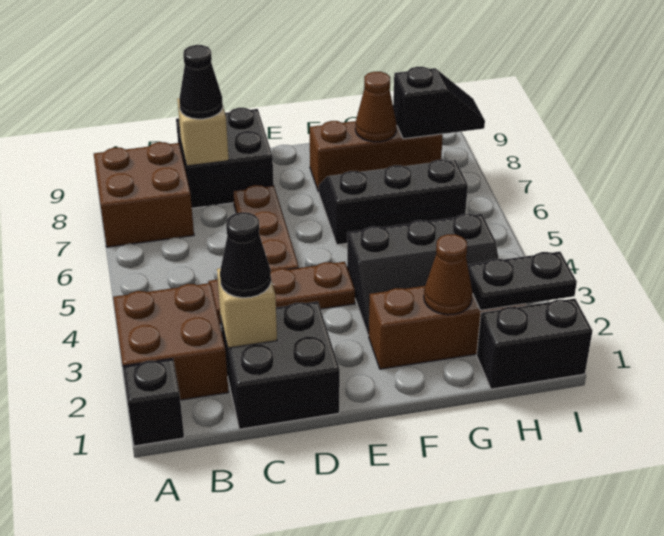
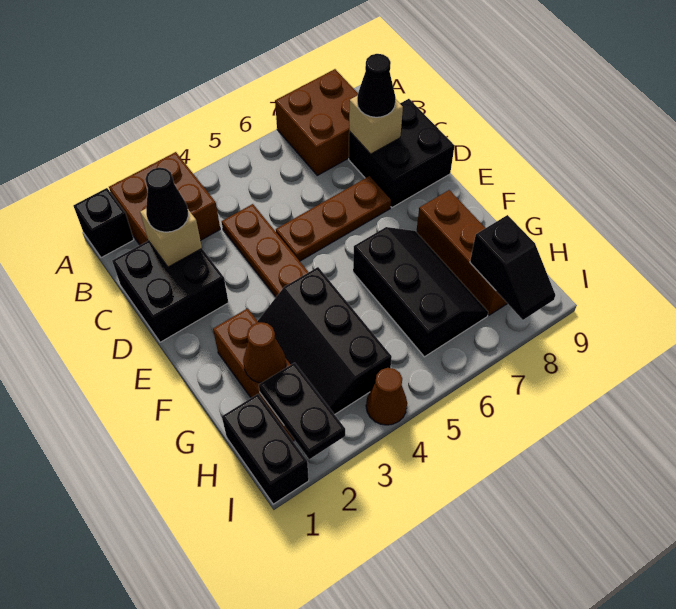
brown 1x1 cone [355,72,397,142] -> brown 1x1 cone moved to [366,368,407,425]

